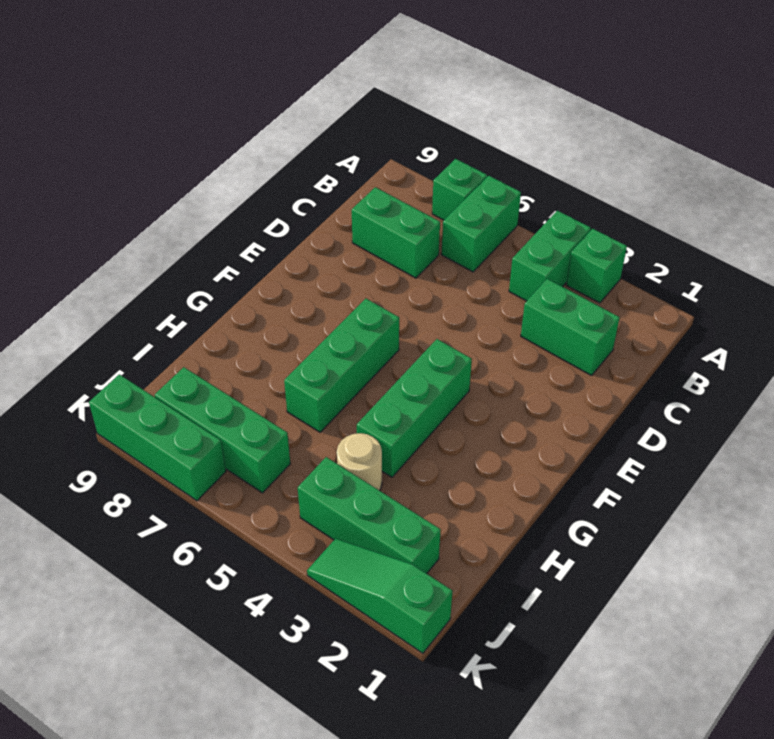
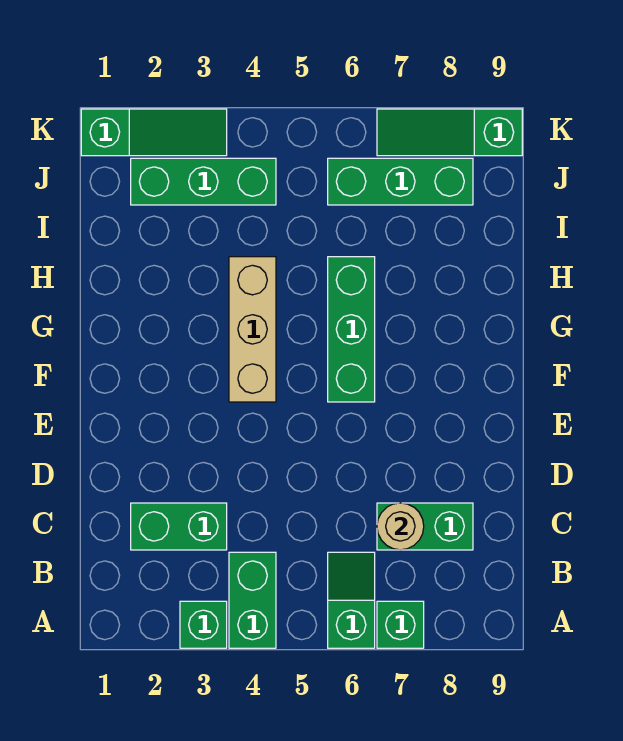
green 1x2 brick [441,176,521,272] -> green 1x2 slope [328,552,375,648]
green 1x3 brick [357,339,472,477] -> tan 1x3 brick [229,257,276,402]
tan 1x1 round brick [337,433,382,491] -> tan 1x1 round brick moved to [377,503,424,550]
green 1x3 brick [89,374,226,501] -> green 1x3 slope [377,109,522,156]

